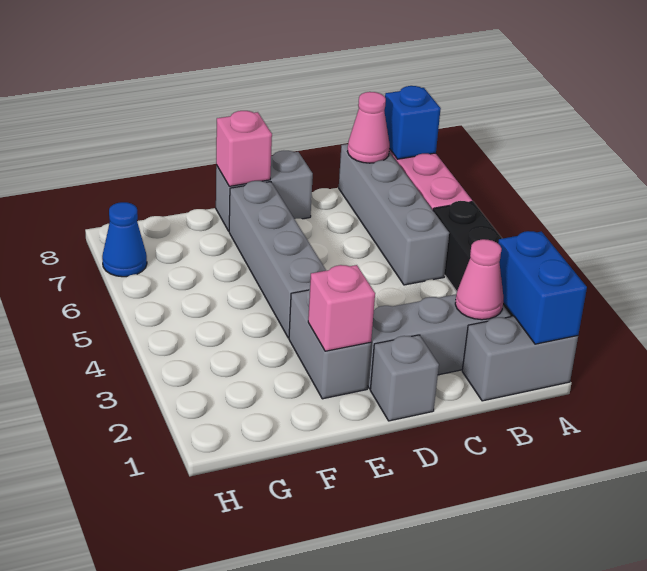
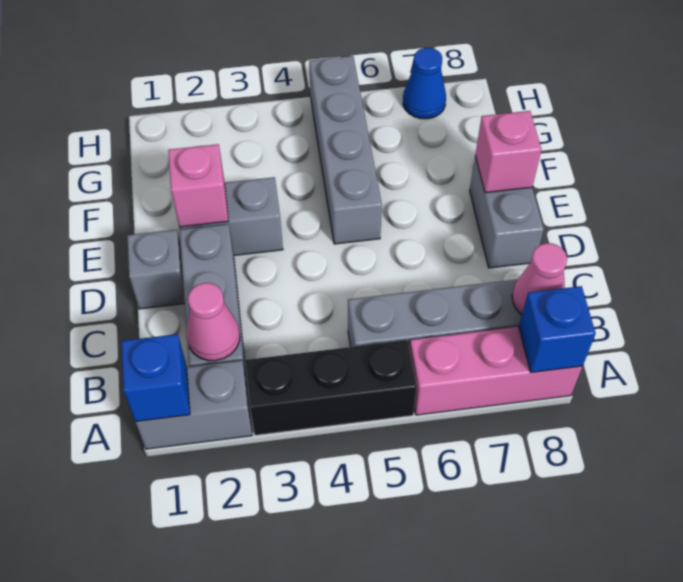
grey 1x2 brick [462,316,578,401] -> grey 1x2 brick turned to [135,360,252,449]
blue 1x2 brick [498,231,587,344] -> blue 1x1 brick [122,334,190,422]
grey 1x4 brick [229,181,326,338] -> grey 1x4 brick turned to [309,56,382,244]

